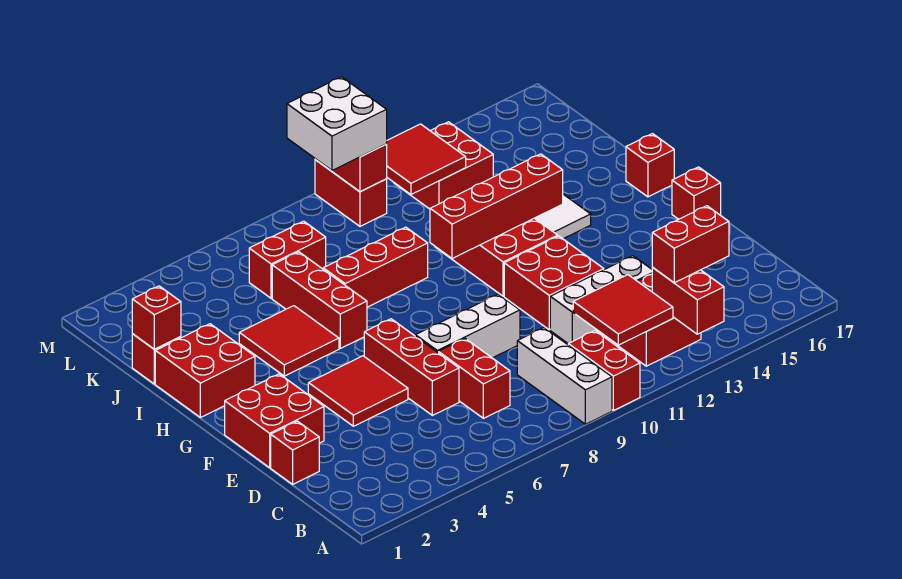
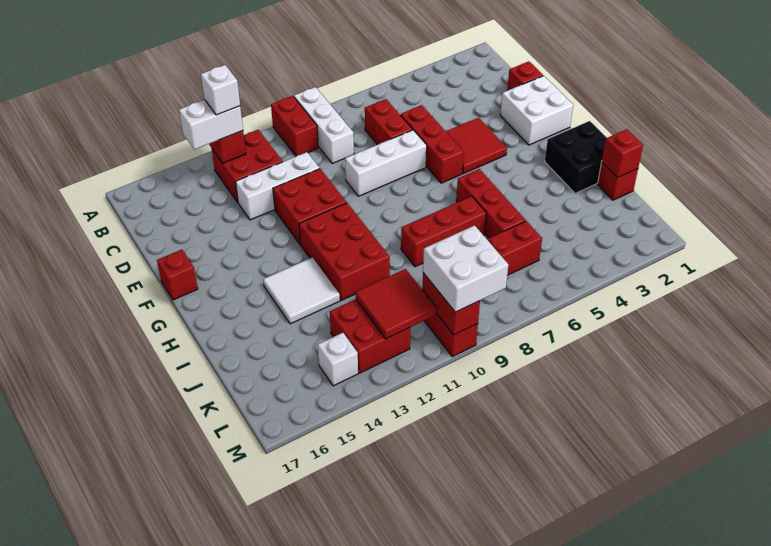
red 2x2 tile [573,275,673,345] -> none
red 1x2 brick [652,206,729,283] -> white 1x2 brick [179,100,243,150]
none -> white 1x1 brick [201,65,240,115]
red 2x2 brick [225,374,324,468] -> white 2x2 brick [500,76,573,145]
red 2x2 brick [155,324,255,417] -> black 2x2 brick [545,121,607,194]
red 2x2 tile [239,306,339,376] -> none
red 1x4 brick [430,154,563,259] -> none
red 1x1 brick [626,134,674,197] -> none
none -> white 1x1 brick [318,333,358,386]

